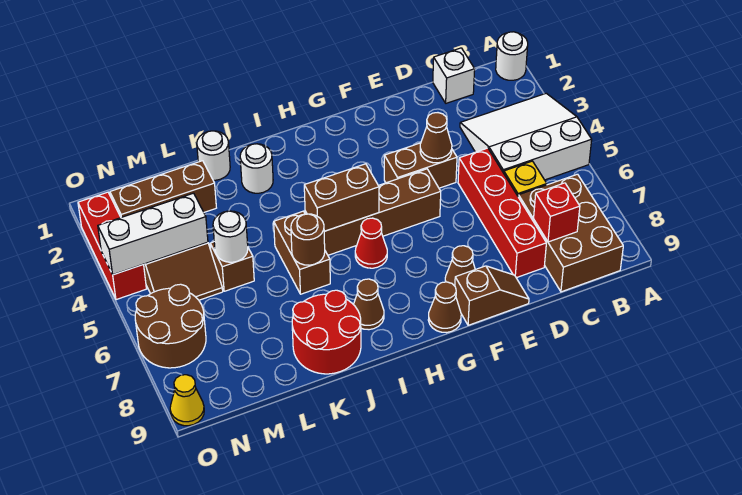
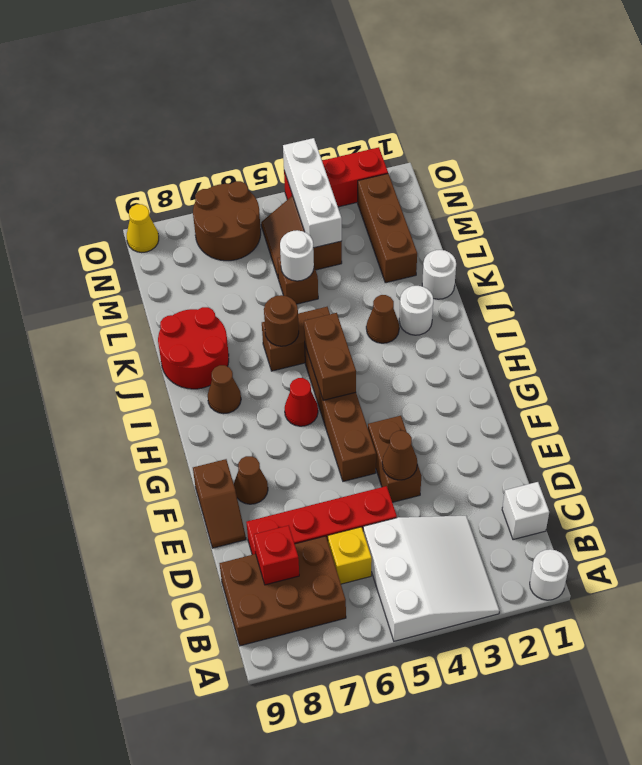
brown 1x1 cone [428,282,461,332] -> brown 1x1 cone moved to [366,295,399,343]

